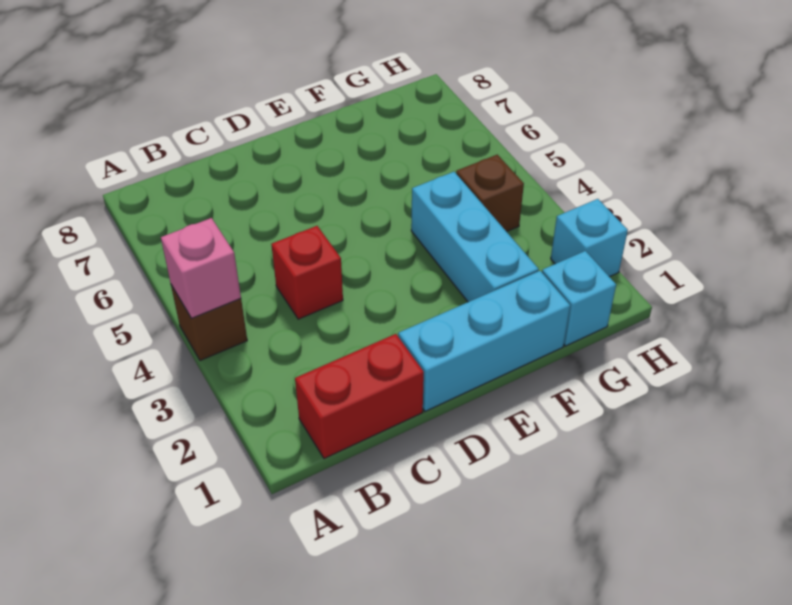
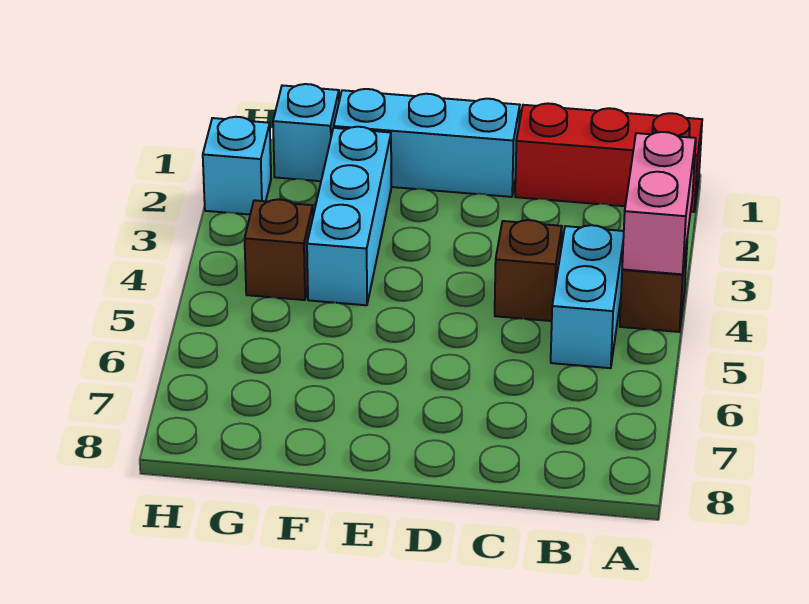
pink 1x1 brick [161,218,241,318] -> pink 1x2 brick [622,132,696,274]
red 1x2 brick [295,334,424,459] -> red 1x3 brick [515,103,702,212]
none -> cyan 1x2 brick [551,225,624,368]
red 1x1 brick [271,226,343,319] -> brown 1x1 brick [495,220,562,321]

